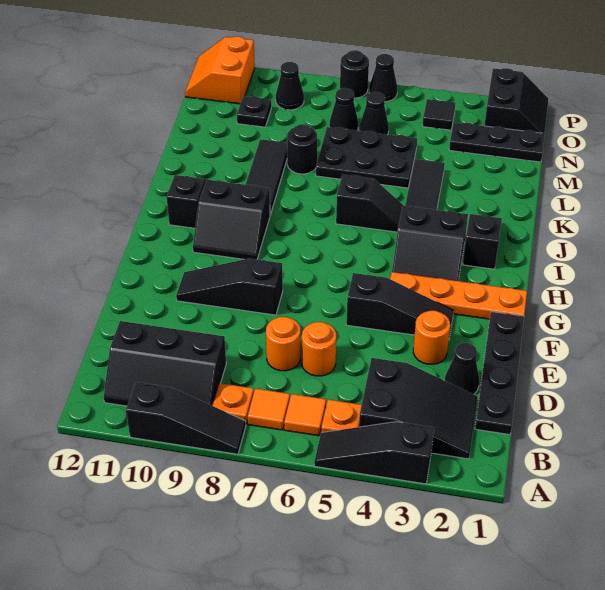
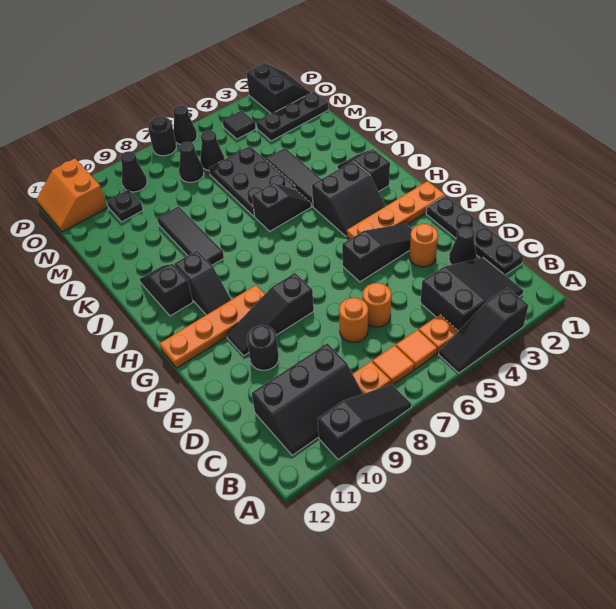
none -> orange 1x4 plate [160,285,265,368]
black 2x2 slope [193,180,270,259] -> black 1x2 slope [174,251,231,315]
black 2x3 plate [316,127,417,188] -> black 2x3 plate turned to [209,146,295,216]
black 1x1 round brick [287,124,317,174] -> black 1x1 round brick moved to [247,325,279,370]

